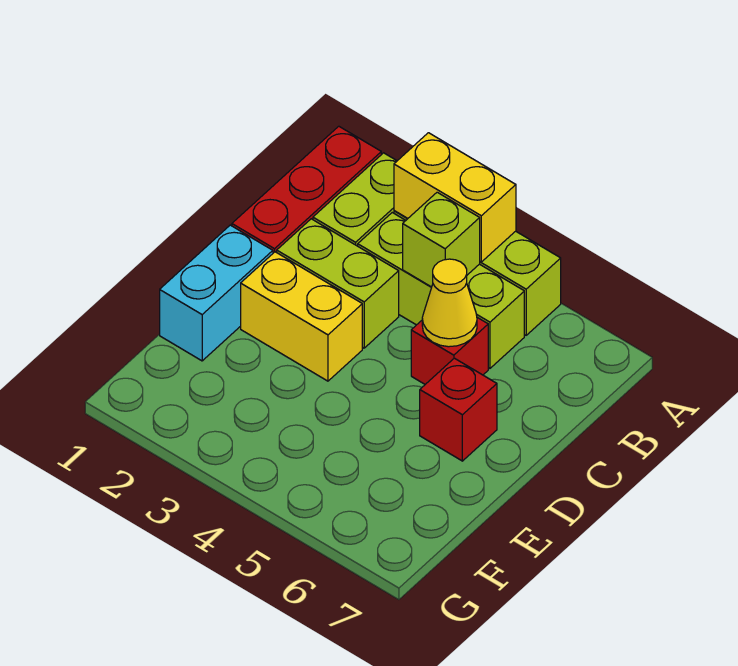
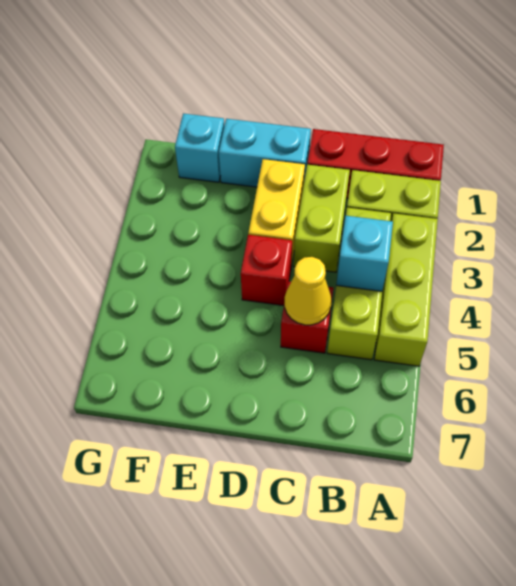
yellow 1x2 brick [394,133,516,262] -> none
lime 1x1 brick [403,192,480,287] -> cyan 1x1 brick [336,216,393,291]
red 1x1 brick [420,358,497,461] -> red 1x1 brick moved to [241,235,292,306]
none -> cyan 1x1 brick [175,113,224,182]

